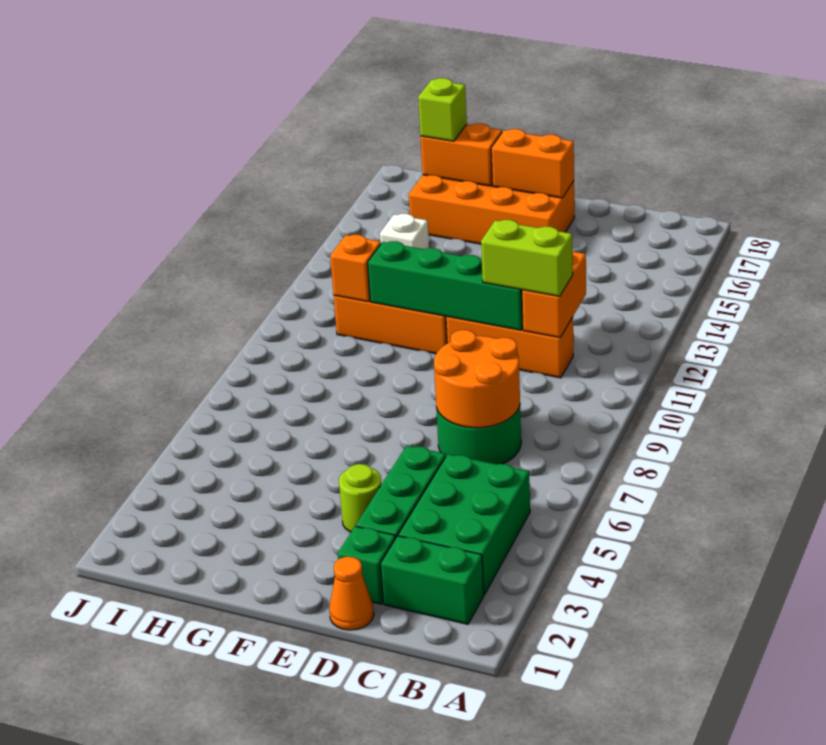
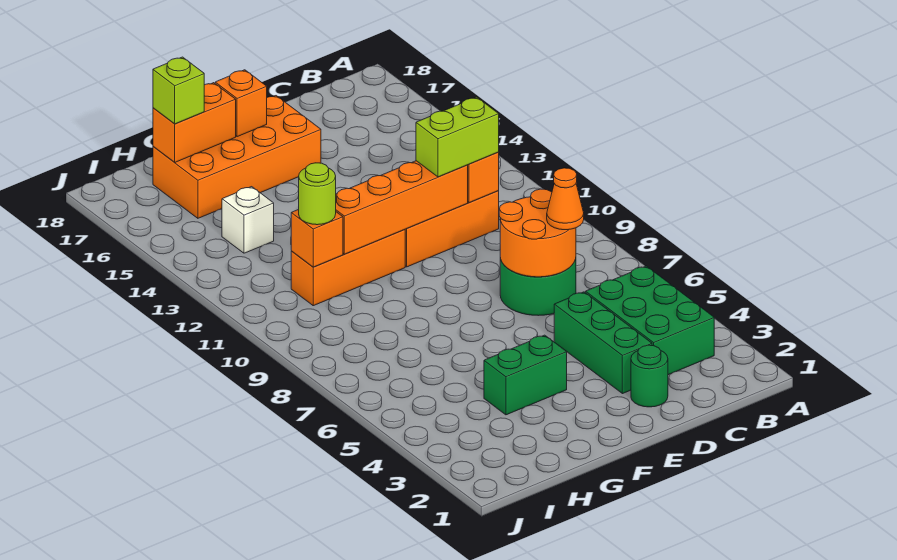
green 1x2 brick [381,536,484,624] -> green 1x2 brick moved to [484,335,567,415]
orange 1x1 cone [329,557,374,630] -> orange 1x1 cone moved to [547,168,584,230]
green 1x1 brick [338,526,396,604] -> green 1x1 round brick [631,345,668,407]
green 1x4 brick [368,241,523,330] -> orange 1x4 brick [336,161,468,254]
lime 1x1 round brick [339,464,382,532] -> lime 1x1 round brick moved to [299,163,336,225]
orange 1x2 brick [491,129,574,198] -> orange 1x1 brick [215,70,267,137]

